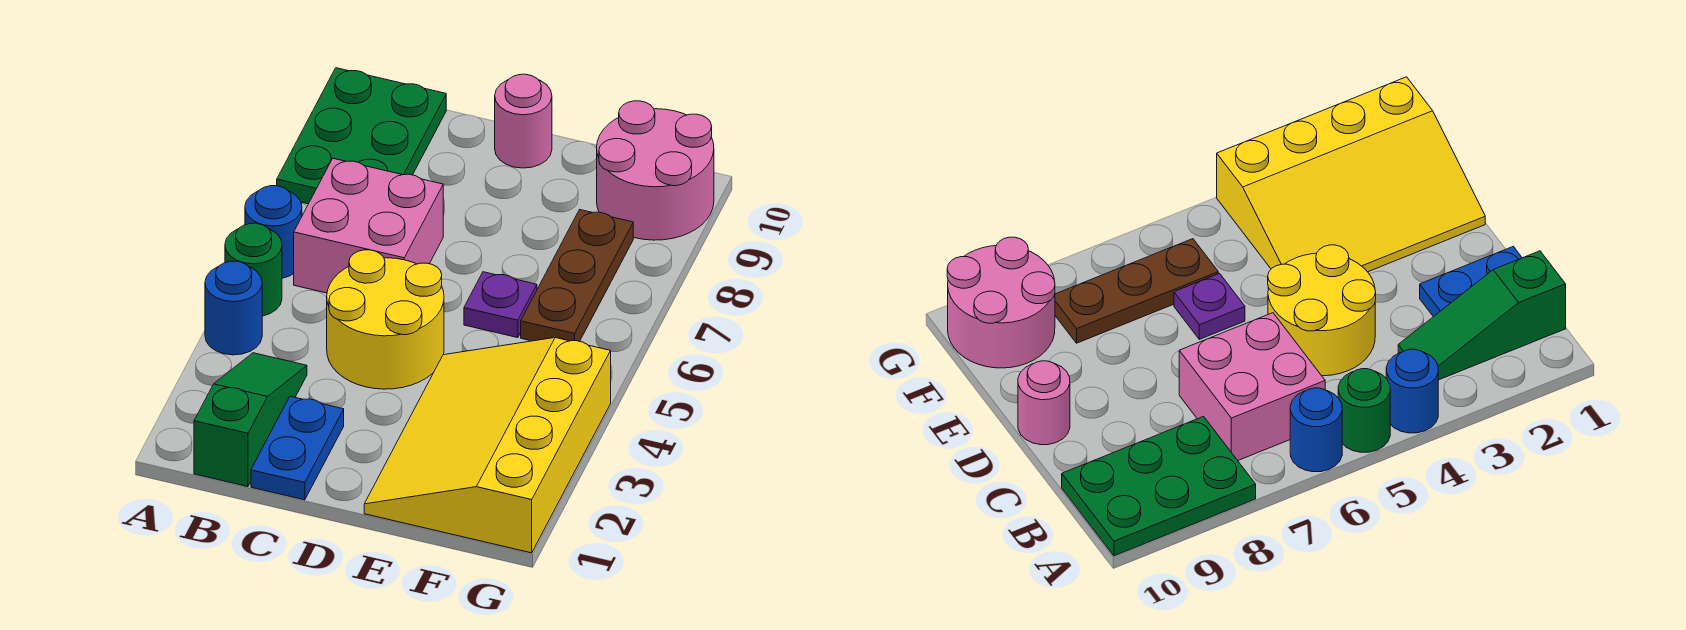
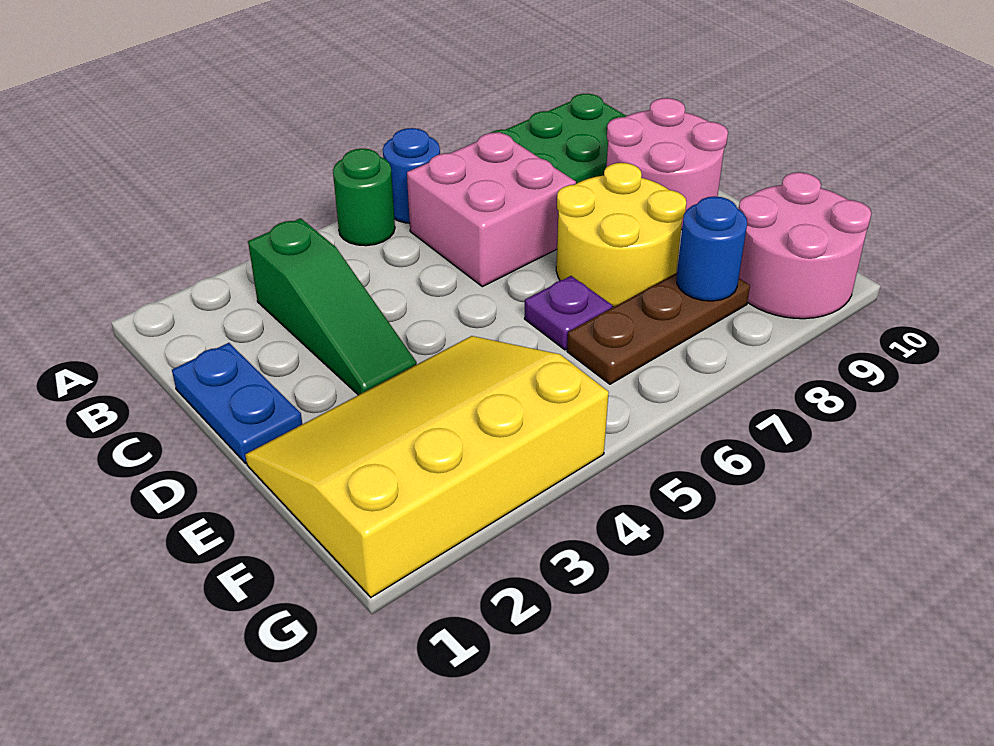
blue 1x1 round brick [205,261,262,355] -> blue 1x1 round brick moved to [677,196,747,301]
green 1x3 slope [194,353,307,487] -> green 1x3 slope turned to [248,218,417,395]
blue 1x2 plate [251,396,344,500] -> blue 1x2 plate turned to [172,343,302,463]
yellow 2x2 round brick [327,250,444,389] -> yellow 2x2 round brick moved to [556,163,686,307]
pink 1x1 round brick [495,74,552,168] -> pink 2x2 round brick [607,98,728,230]

